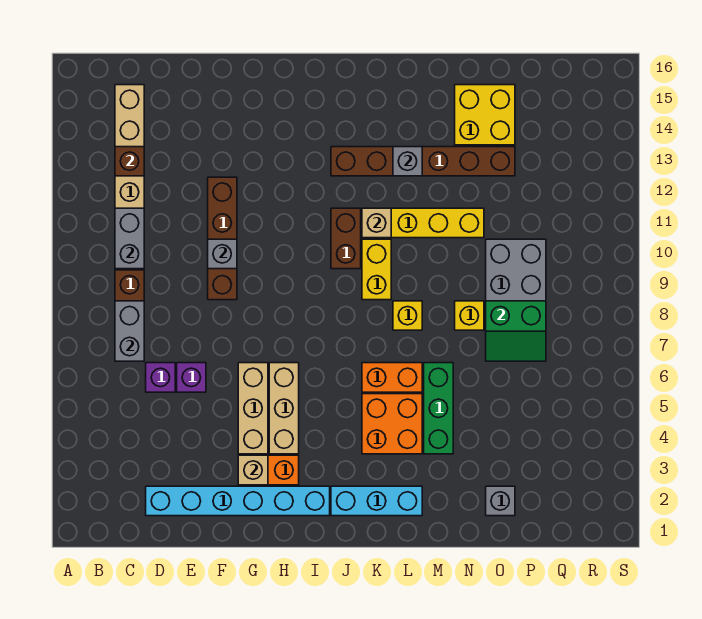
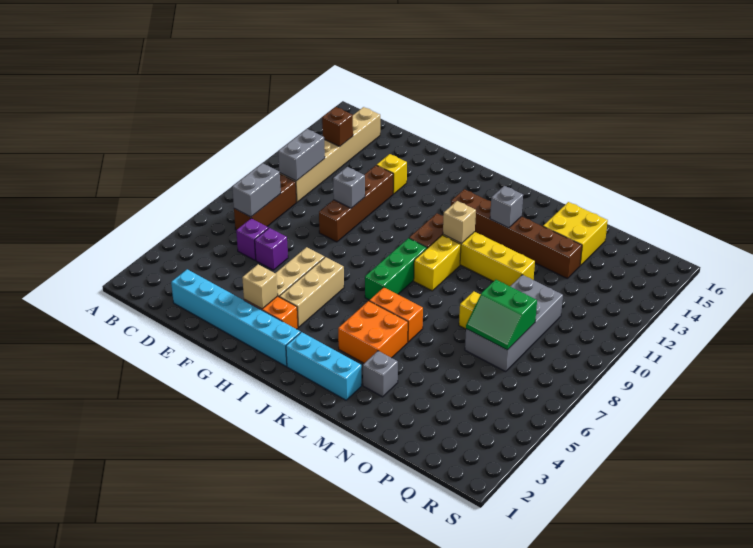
yellow 1x1 brick [393,301,422,330] -> yellow 1x1 brick moved to [377,154,407,194]
green 1x3 brick [424,363,453,454] -> green 1x3 brick moved to [365,238,427,300]
grey 1x1 brick [486,486,515,516] -> grey 1x1 brick moved to [363,351,398,397]

